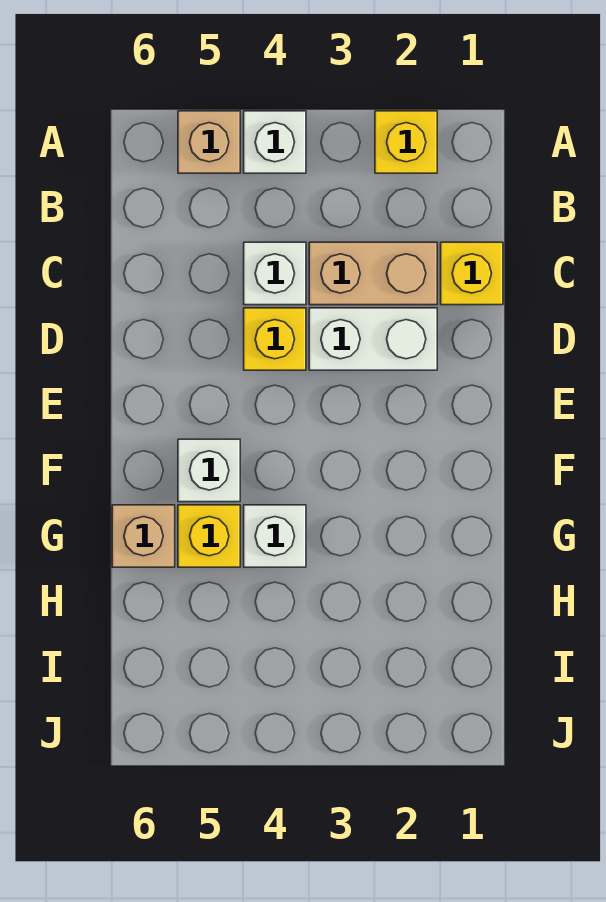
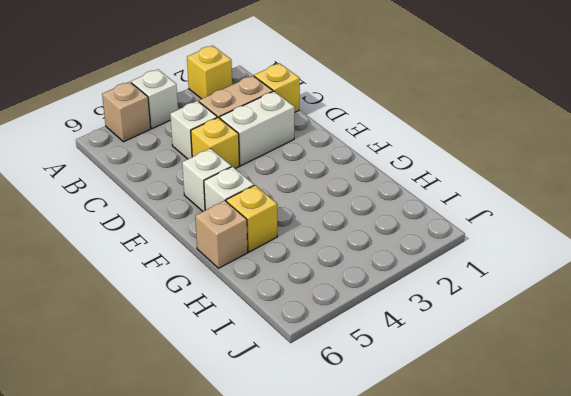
white 1x1 brick [244,505,306,567] -> white 1x1 brick moved to [182,149,231,211]

